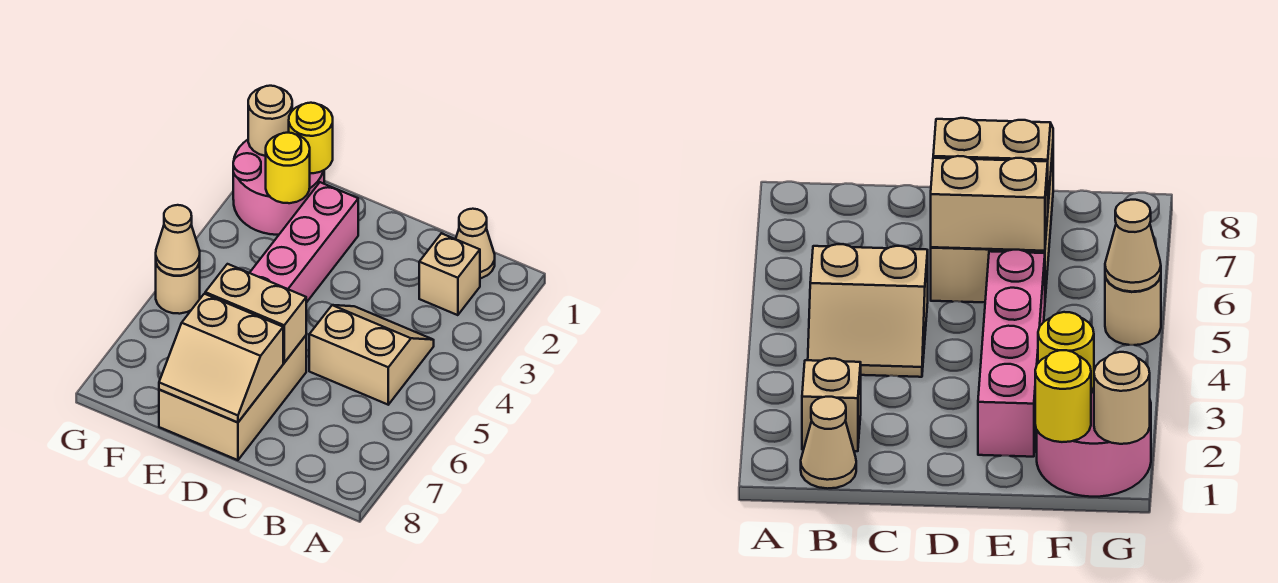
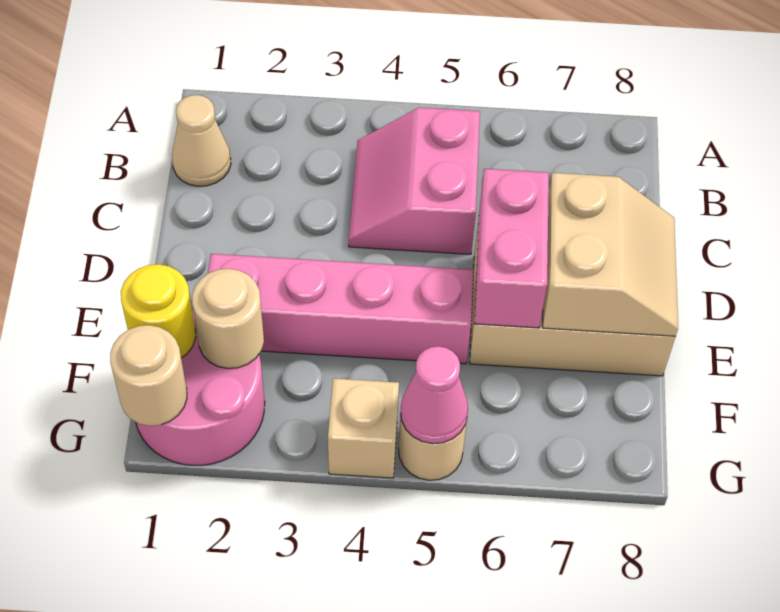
tan 1x1 brick [419,233,480,315] -> tan 1x1 brick moved to [328,378,399,478]
tan 2x2 slope [309,305,434,405] -> pink 2x2 slope [349,108,480,254]
tan 1x2 brick [205,264,306,363] -> pink 1x2 brick [474,169,549,328]
yellow 1x1 round brick [266,133,310,203] -> tan 1x1 round brick [192,269,264,369]
tan 1x1 cone [156,205,200,276] -> pink 1x1 cone [401,346,468,444]

